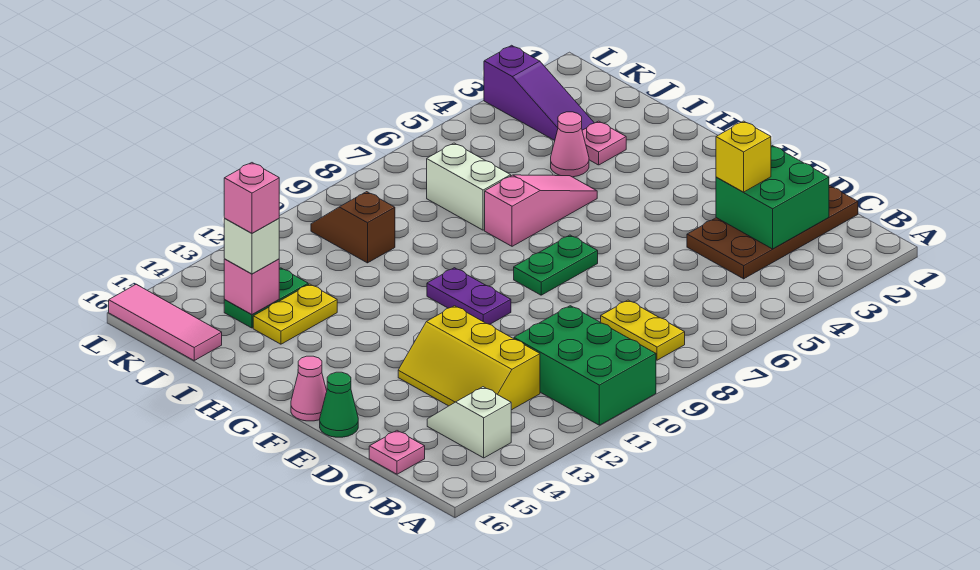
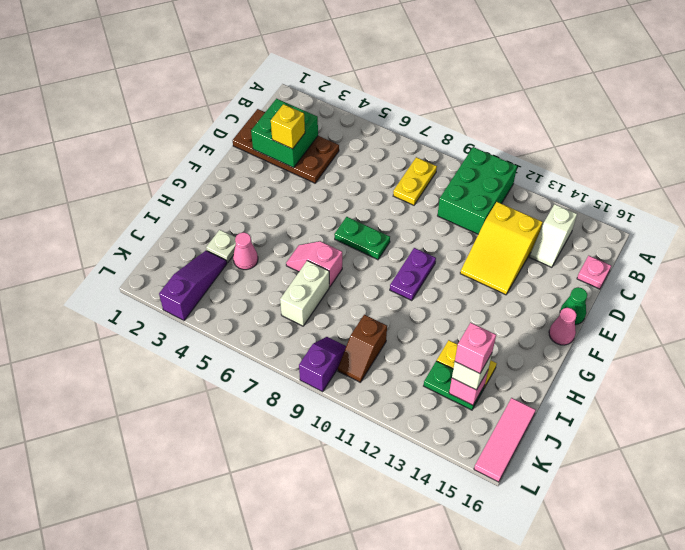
yellow 2x3 slope [398,306,540,410] -> yellow 2x3 slope turned to [460,202,543,295]
pink 1x3 slope [485,175,597,246] -> pink 1x2 slope [286,241,342,287]
pink 1x1 plate [582,121,626,165] -> white 1x1 plate [206,230,236,263]
none -> purple 1x2 slope [299,337,346,392]

